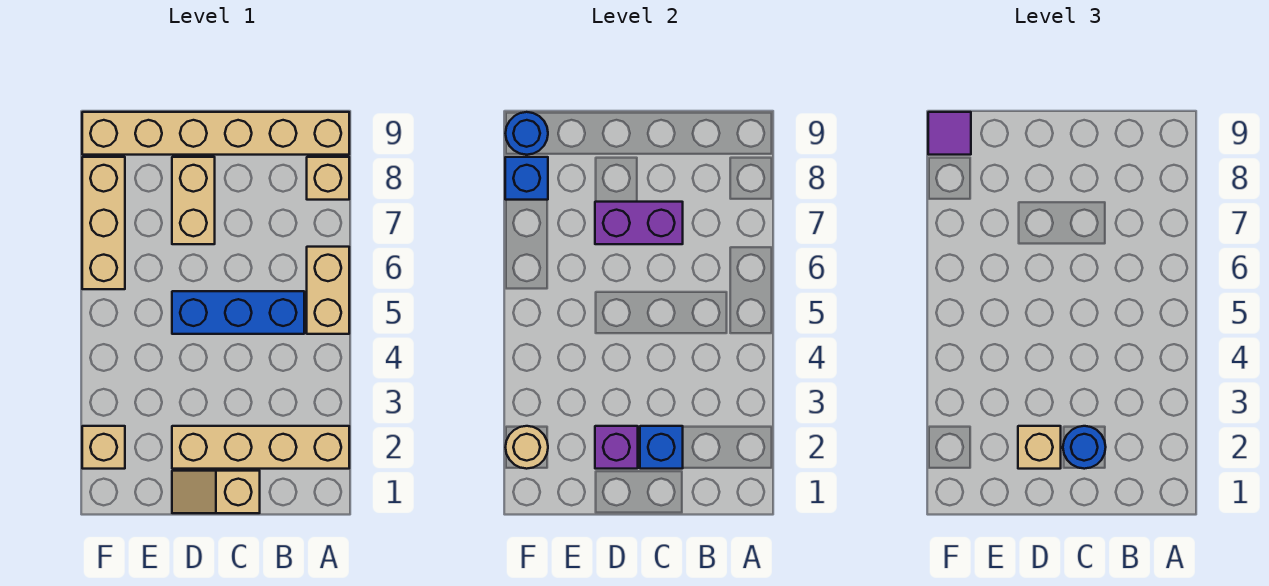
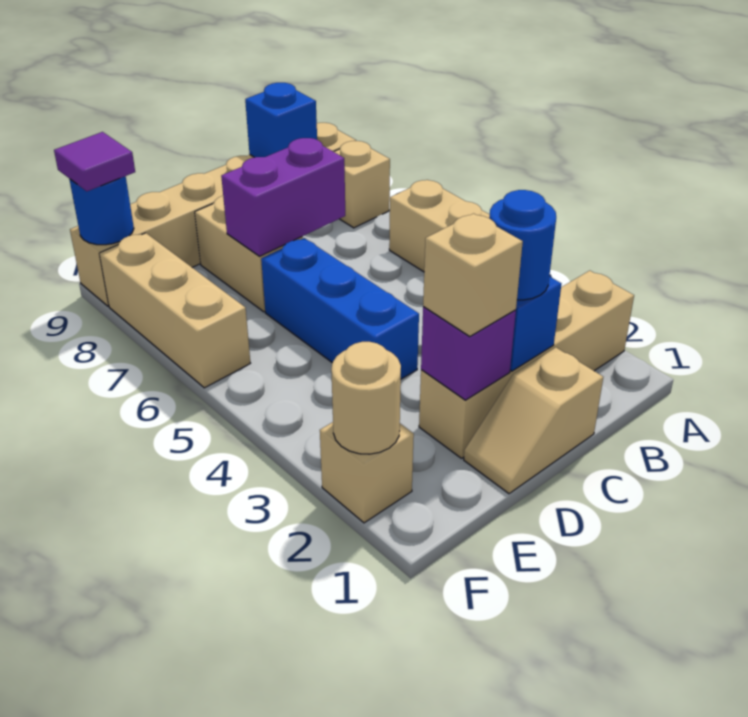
blue 1x3 brick [172,291,304,334] -> blue 1x3 brick turned to [261,238,419,379]
blue 1x1 brick [505,157,548,200] -> blue 1x1 brick moved to [245,83,317,157]

